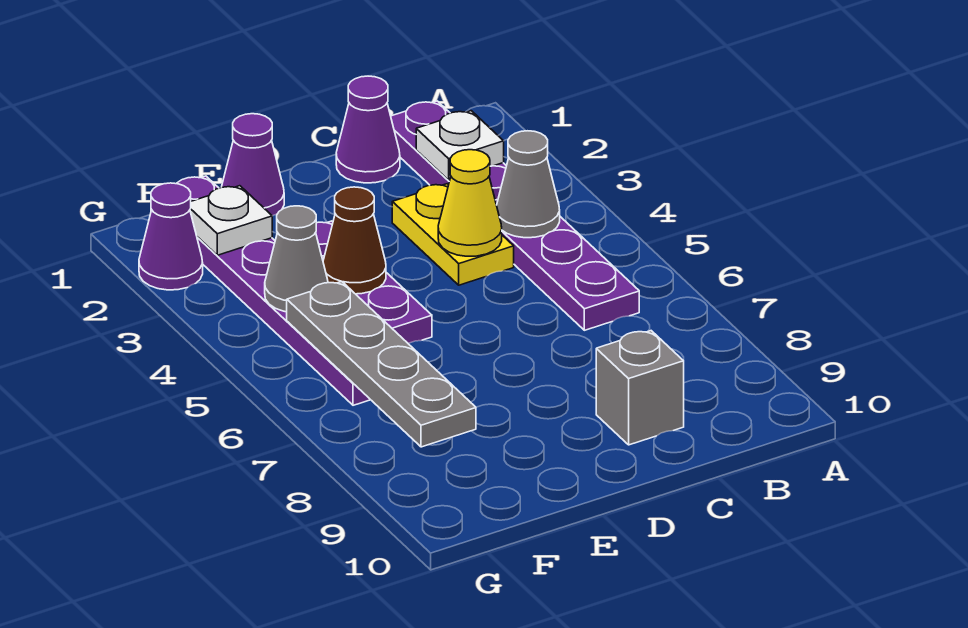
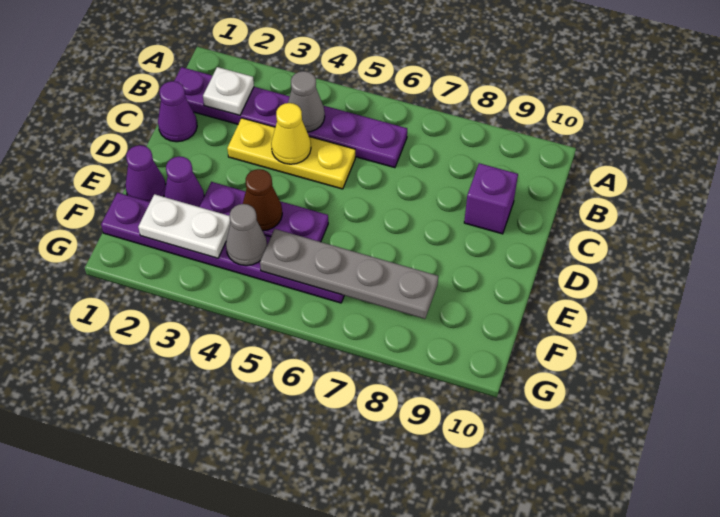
yellow 1x2 plate [392,184,514,285] -> yellow 1x3 plate [227,118,355,189]
grey 1x1 brick [596,331,684,445] -> purple 1x1 brick [464,163,518,234]
white 1x1 plate [190,186,272,255] -> white 1x2 plate [138,194,231,258]
purple 1x1 cone [139,183,203,290] -> purple 1x1 cone moved to [164,156,204,207]

